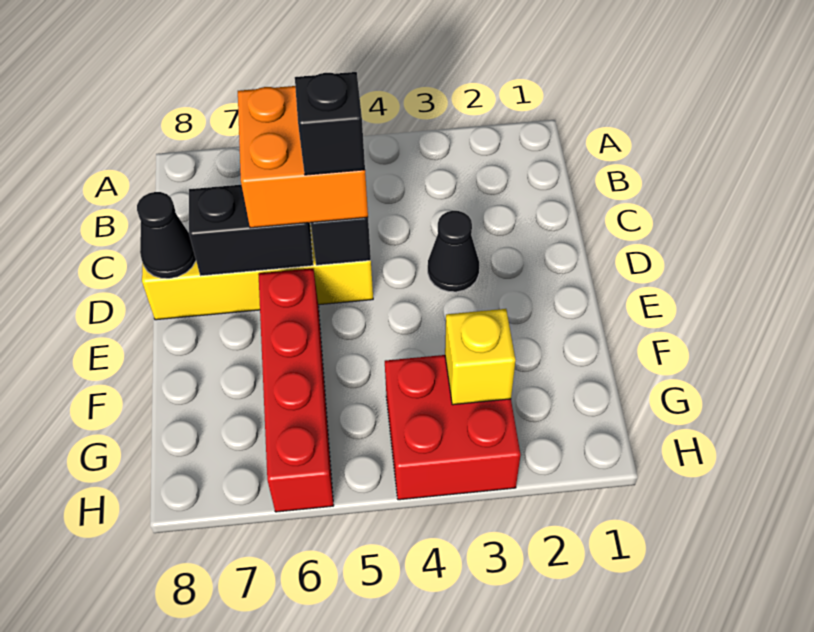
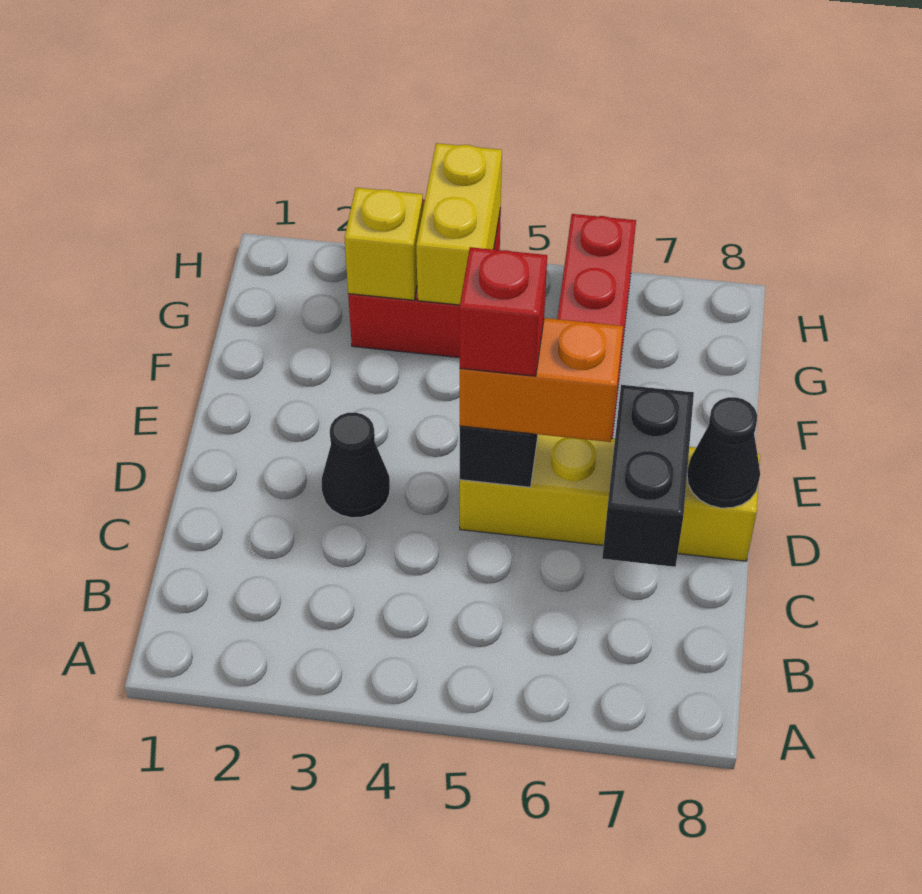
orange 2x2 brick [238,86,368,228] -> orange 1x2 brick [460,318,623,442]
black 1x1 brick [295,72,365,175] -> red 1x1 brick [459,247,547,376]
black 1x2 brick [189,185,313,276] -> black 1x2 brick turned to [602,385,694,567]
none -> yellow 1x2 brick [416,143,502,305]

